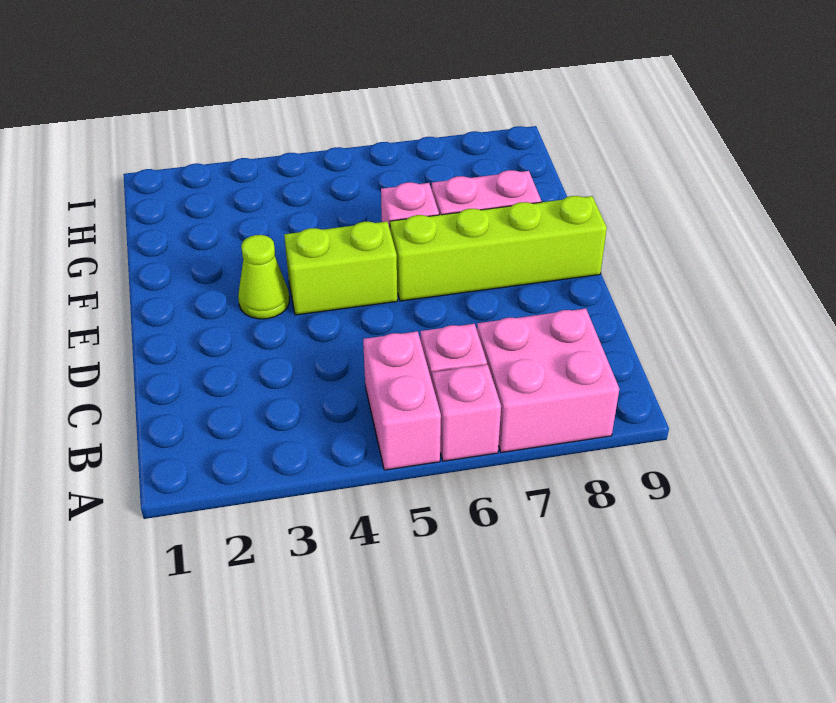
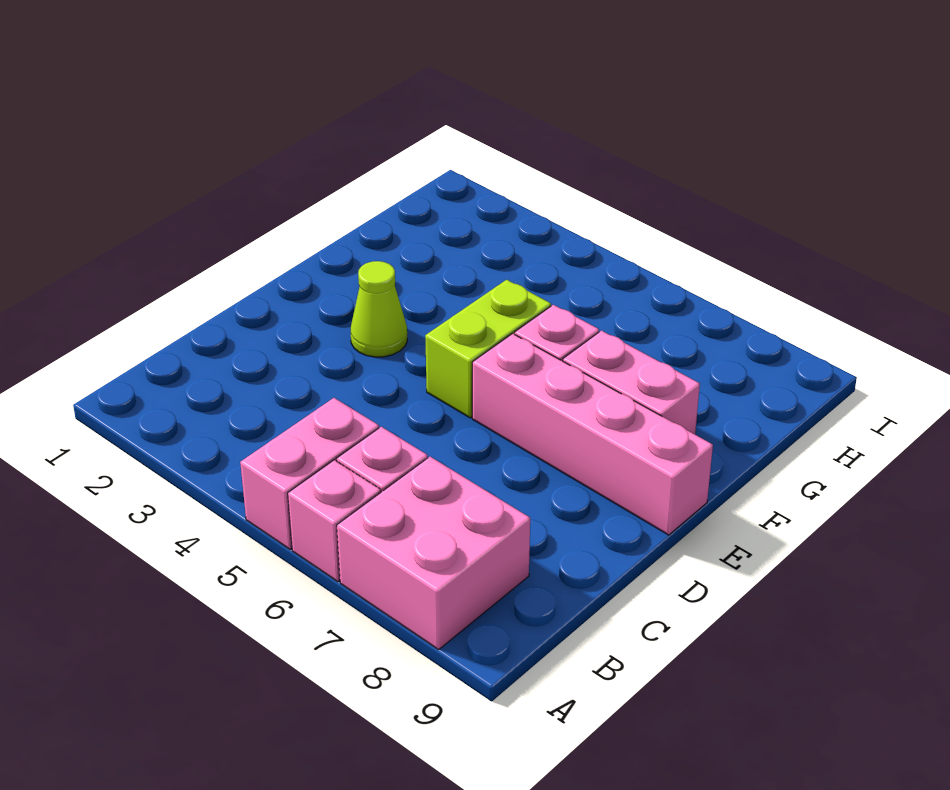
lime 1x2 brick [284,222,397,315] -> lime 1x2 brick turned to [425,280,551,418]
lime 1x4 brick [390,196,607,301] -> pink 1x4 brick [472,334,713,535]

